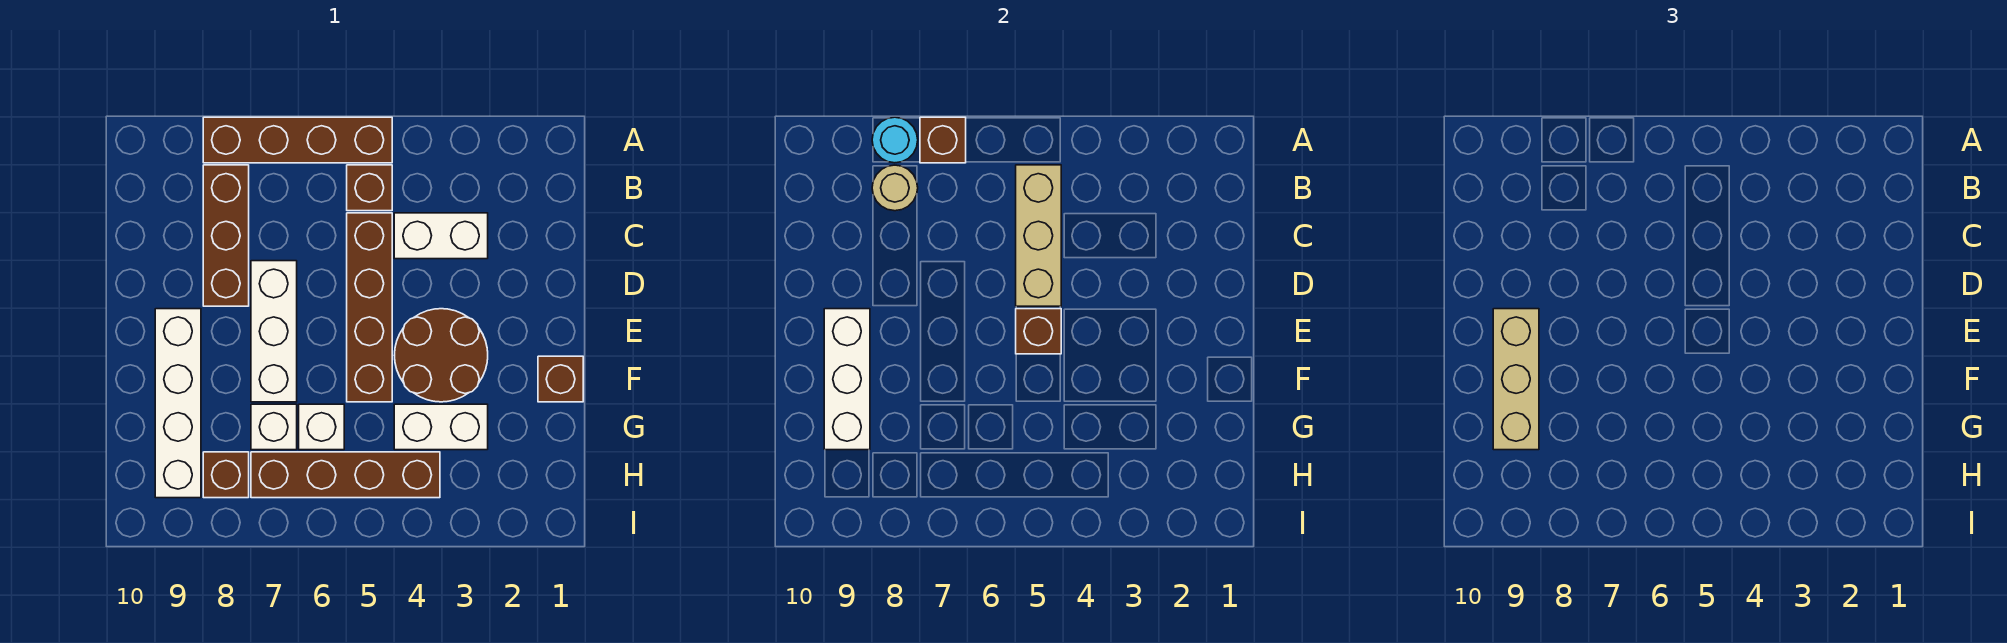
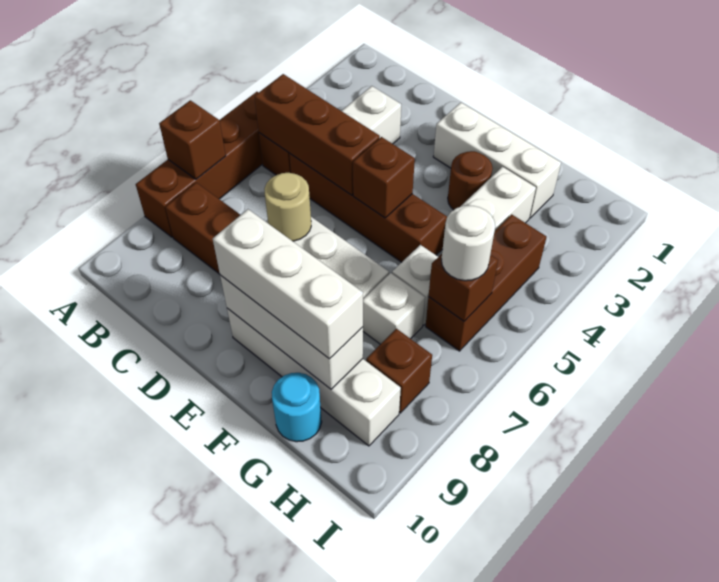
cyan 1x1 round brick [872,117,918,163] -> cyan 1x1 round brick moved to [272,373,322,442]
tan 1x3 brick [1016,165,1061,306] -> brown 1x3 brick [254,74,380,195]
tan 1x1 round brick [872,165,918,211] -> tan 1x1 round brick moved to [264,173,311,241]
none -> white 1x3 brick [433,103,561,218]
brown 2x2 round brick [394,309,488,402] -> brown 1x1 round brick [448,151,492,210]
tan 1x3 brick [1493,309,1539,450] -> white 1x3 brick [213,209,363,359]
brown 1x1 brick [538,356,583,402] -> brown 1x1 brick moved to [429,254,498,321]
brown 1x4 brick [251,452,440,498] -> brown 1x3 brick [426,214,546,351]
none -> white 1x1 round brick [441,206,495,281]

